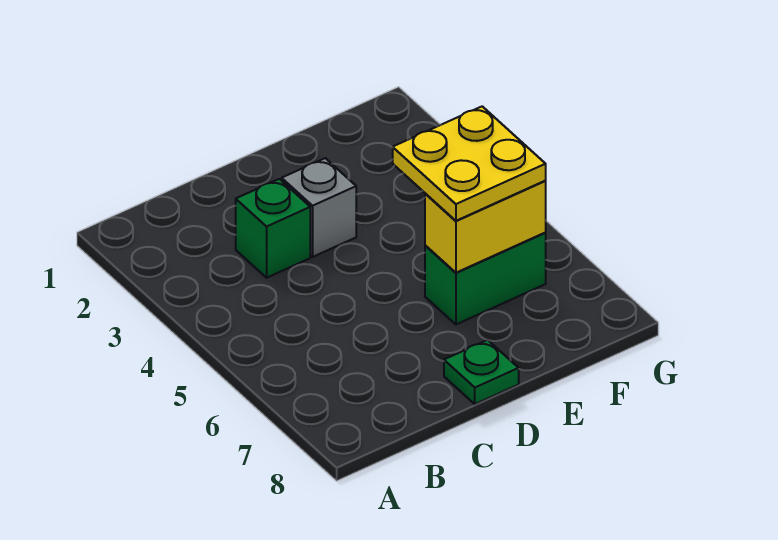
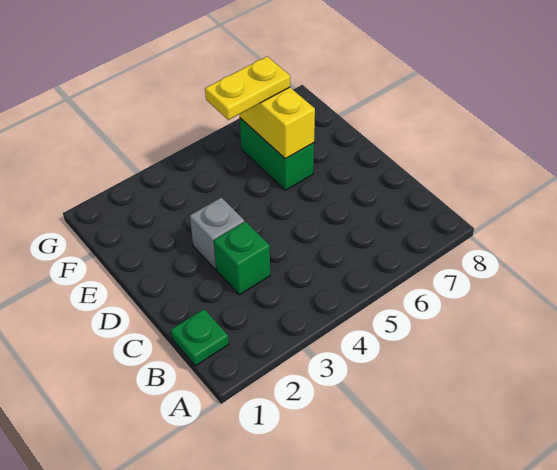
green 1x1 plate [444,340,519,404] -> green 1x1 plate moved to [171,309,229,366]
yellow 2x2 plate [393,106,546,221] -> yellow 1x2 plate [205,57,290,120]

